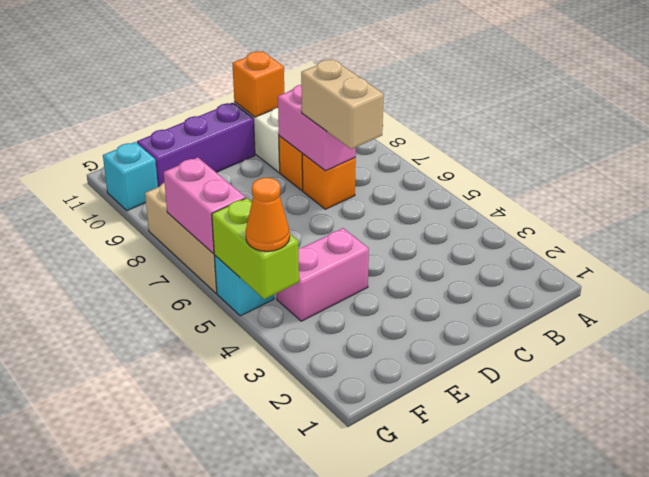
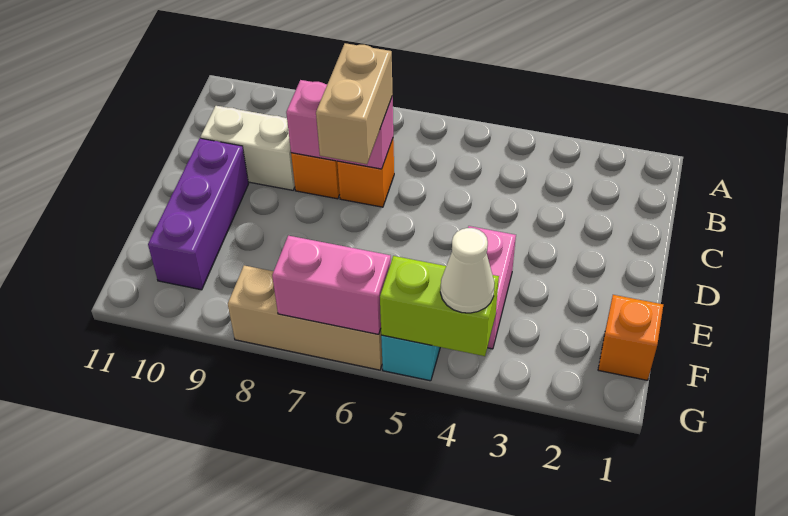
tan 1x2 brick [301,59,384,149] -> tan 1x2 brick turned to [316,43,393,164]
orange 1x1 brick [232,51,284,117] -> orange 1x1 brick moved to [598,295,663,380]
orange 1x1 cone [246,178,290,251] -> white 1x1 cone [440,228,495,313]
cyan 1x1 brick [103,142,158,211] -> none

